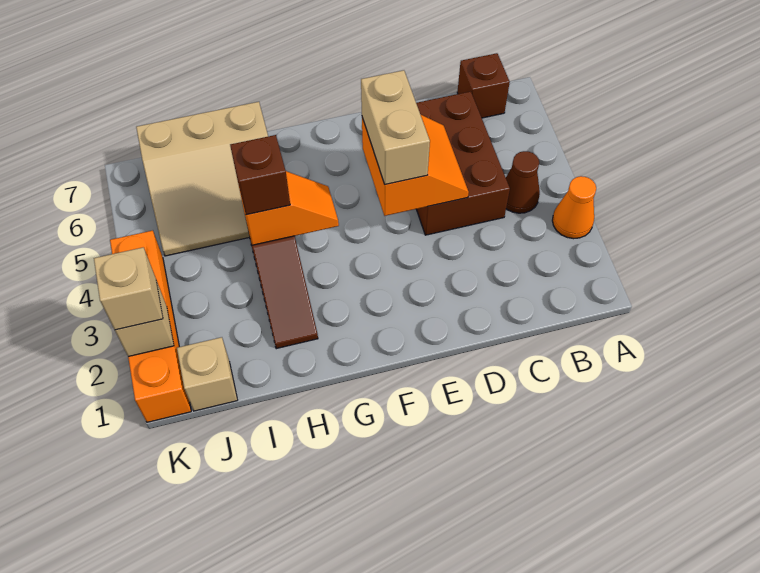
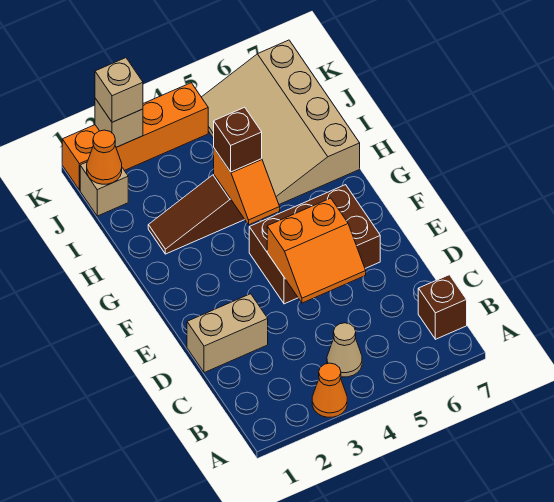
brown 1x1 cone [506,151,540,213] -> tan 1x1 cone [327,323,362,377]
brown 2x3 brick [416,91,510,235] -> brown 2x3 brick moved to [249,185,380,304]
tan 1x2 brick [361,70,430,185] -> tan 1x2 brick moved to [187,294,268,373]
tan 3x3 slope [136,102,268,256] -> tan 3x4 slope [202,40,360,204]
none -> orange 1x1 cone [87,130,122,184]

